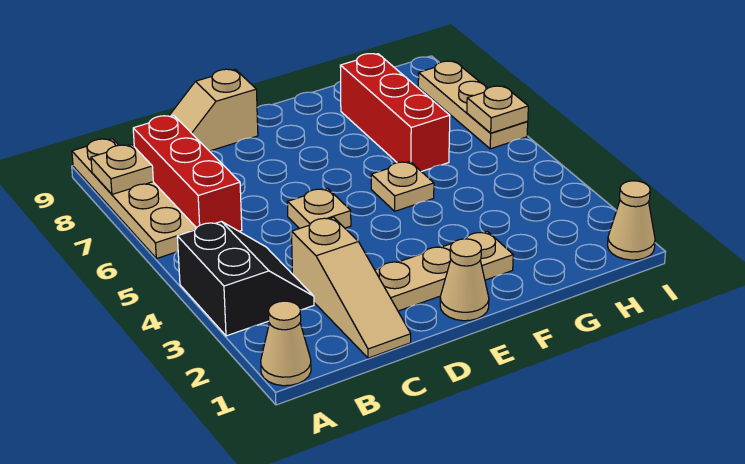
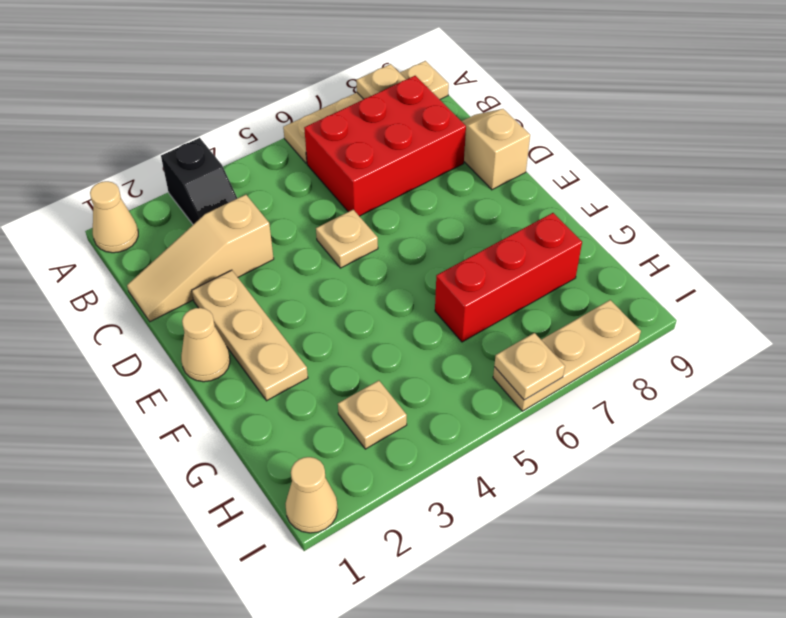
black 2x2 slope [177,222,314,336] -> black 1x2 slope [161,138,237,224]
red 1x3 brick [133,116,242,231] -> red 2x3 brick [304,76,466,216]
tan 1x1 plate [371,162,434,211] -> tan 1x1 plate moved to [338,381,407,449]

